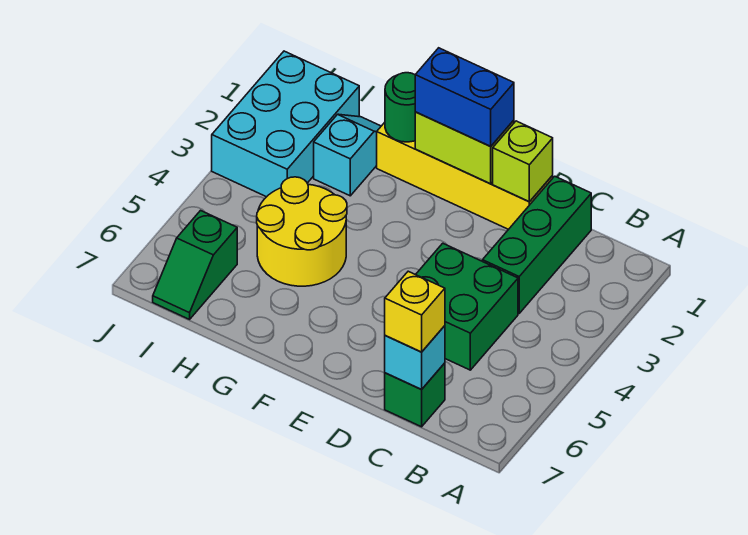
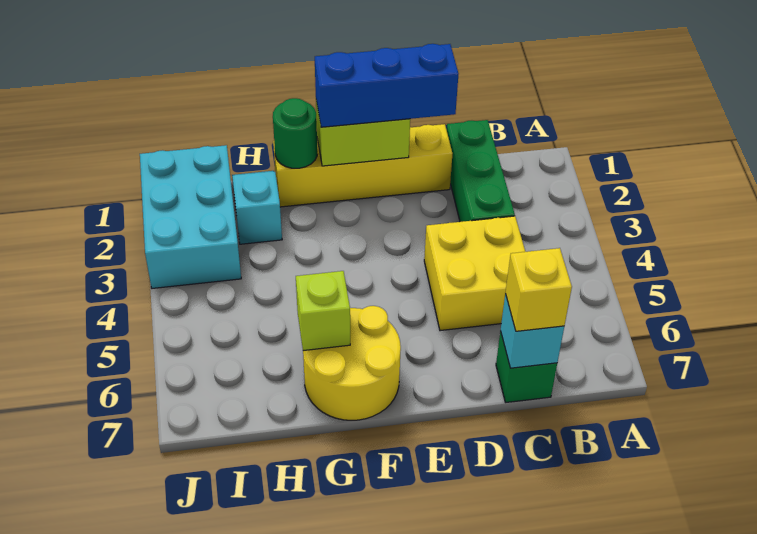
green 2x2 brick [416,243,518,370] -> yellow 2x2 brick [424,216,525,331]
lime 1x1 brick [493,121,553,202] -> lime 1x1 brick moved to [296,271,350,351]
blue 1x2 brick [415,48,514,146] -> blue 1x3 brick [315,44,458,127]
yellow 2x2 round brick [257,177,347,286] -> yellow 2x2 round brick moved to [303,306,401,420]
green 1x2 slope [153,211,237,319] -> none

